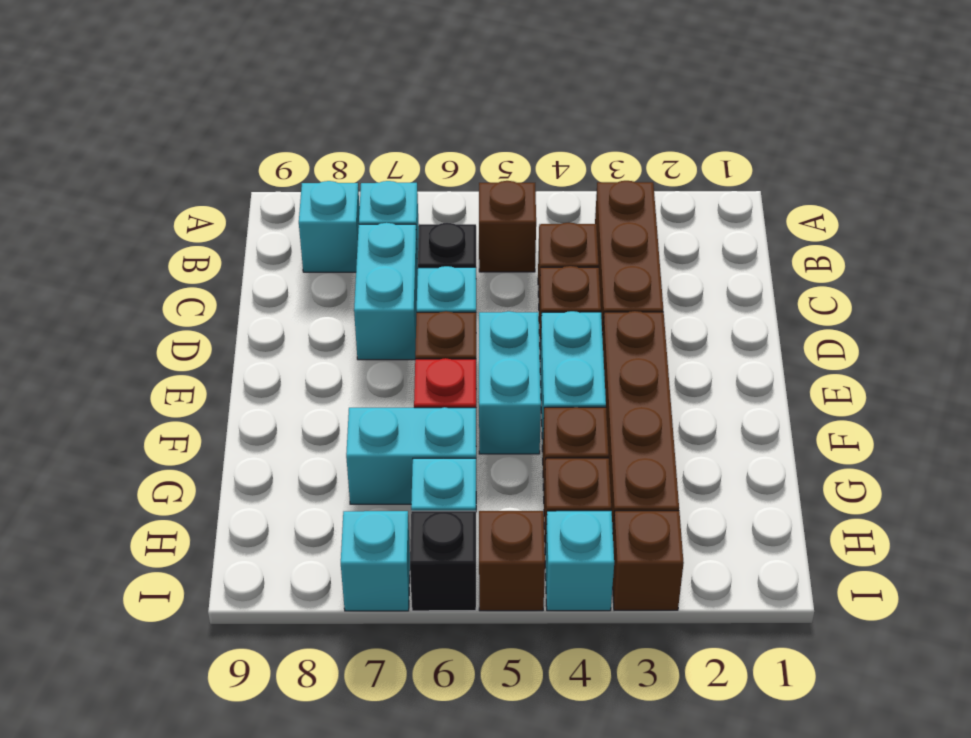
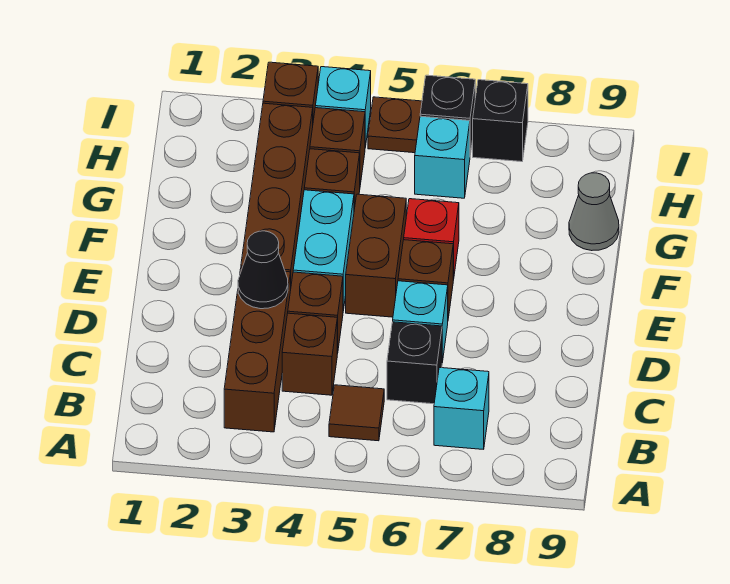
brown 1x1 brick [479,181,536,272] -> brown 1x1 tile [329,385,384,441]
cyan 1x1 brick [299,181,360,272] -> none
cyan 1x2 brick [354,223,418,360] -> none
none -> black 1x1 cone [238,231,288,309]
cyan 1x2 brick [479,311,541,454] -> brown 1x2 brick [346,194,406,317]
cyan 1x2 brick [346,407,476,504] -> none
none -> grey 1x1 cone [569,173,619,251]
brown 1x1 brick [479,511,545,611] -> brown 1x1 plate [368,97,422,153]
cyan 1x1 brick [341,511,410,611] -> black 1x1 brick [473,80,528,162]

